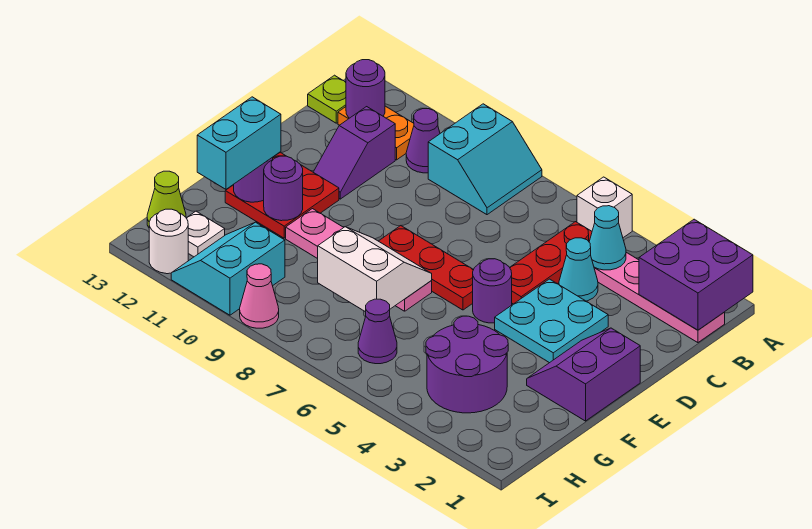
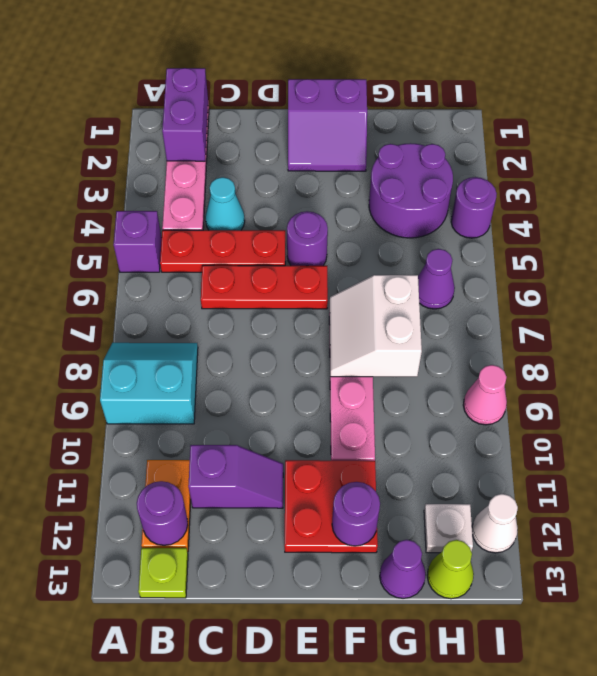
purple 2x2 brick [639,219,753,330] -> purple 1x2 brick [162,68,208,161]
white 1x1 brick [577,177,632,238] -> purple 1x1 brick [114,211,162,272]
cyan 1x1 cone [589,206,626,270] -> none
purple 1x1 cone [406,109,440,173] -> purple 1x1 cone moved to [380,540,426,598]
cyan 2x2 plate [495,279,608,363] -> none
red 1x3 plate [379,226,473,310] -> red 1x3 plate turned to [201,265,328,309]
purple 1x1 round brick [264,156,303,221] -> purple 1x1 round brick moved to [451,177,497,238]
cyan 1x2 brick [197,97,281,189] -> none
cyan 2x2 slope [171,222,285,315] -> none
white 1x1 round brick [149,209,188,274] -> white 1x1 cone [472,494,518,553]

